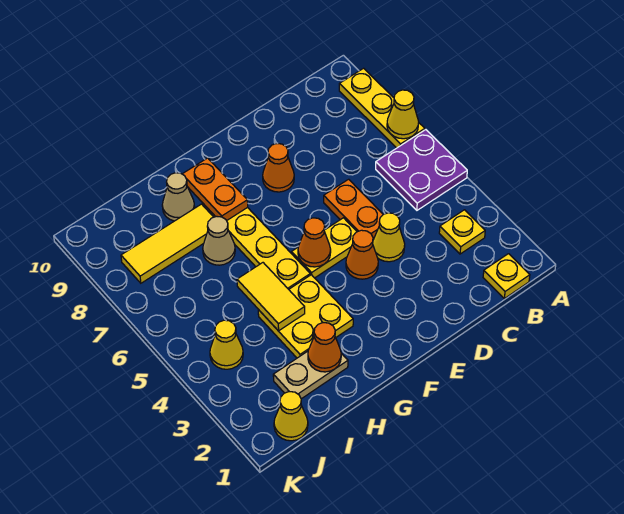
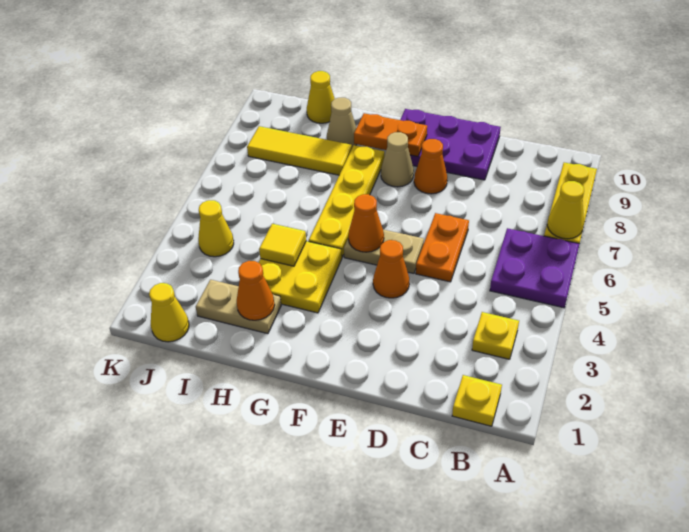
yellow 1x1 cone [373,213,405,262] -> yellow 1x1 cone moved to [307,71,335,123]
none -> purple 2x3 plate [400,109,501,180]
yellow 1x2 plate [292,218,357,278] -> tan 1x2 plate [344,230,424,273]
orange 1x2 plate [183,158,248,221] -> orange 1x2 plate turned to [354,113,427,156]
yellow 1x2 tile [237,263,305,331] -> yellow 1x1 tile [259,224,306,266]
tan 1x1 cone [203,216,235,265] -> tan 1x1 cone moved to [381,132,414,187]

